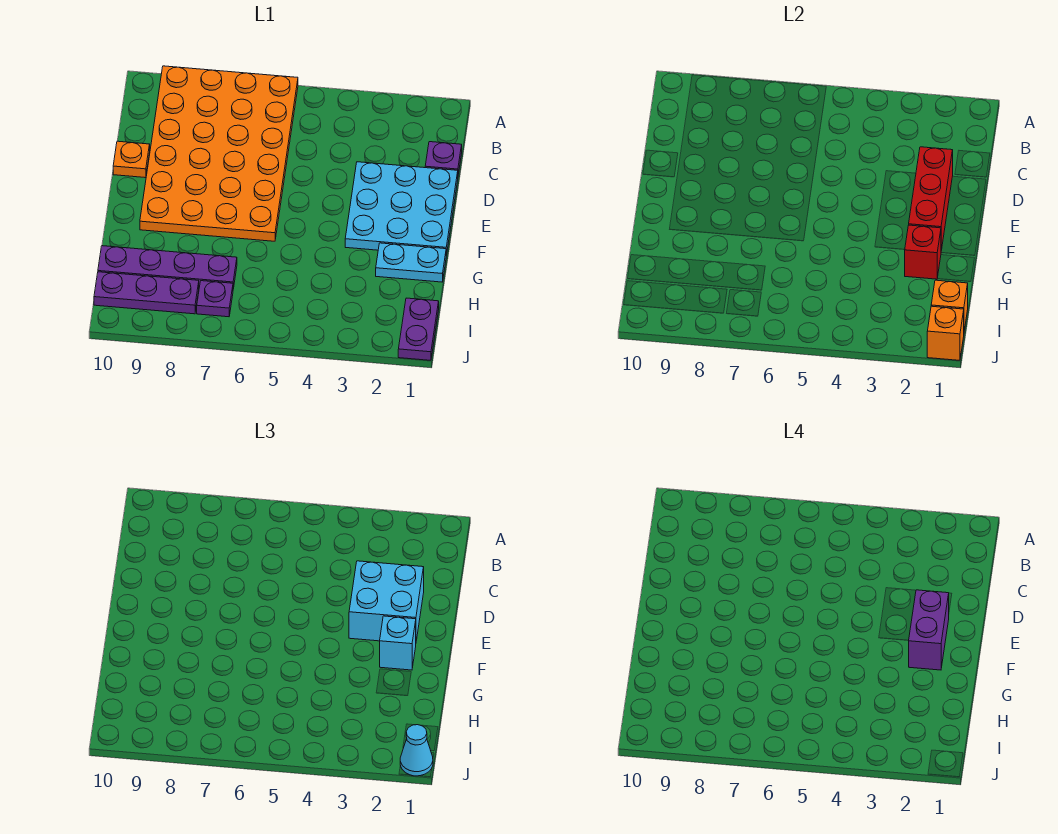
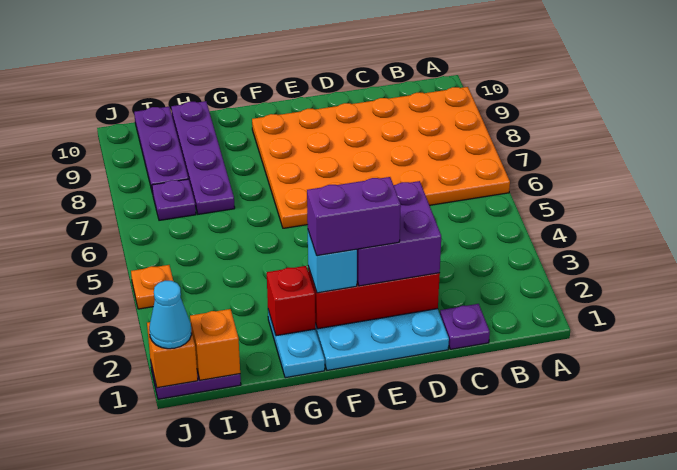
cyan 2x2 brick [349,561,424,641] -> purple 2x2 brick [357,181,441,286]
orange 1x1 plate [113,141,150,178] -> orange 1x1 plate moved to [131,265,173,309]

